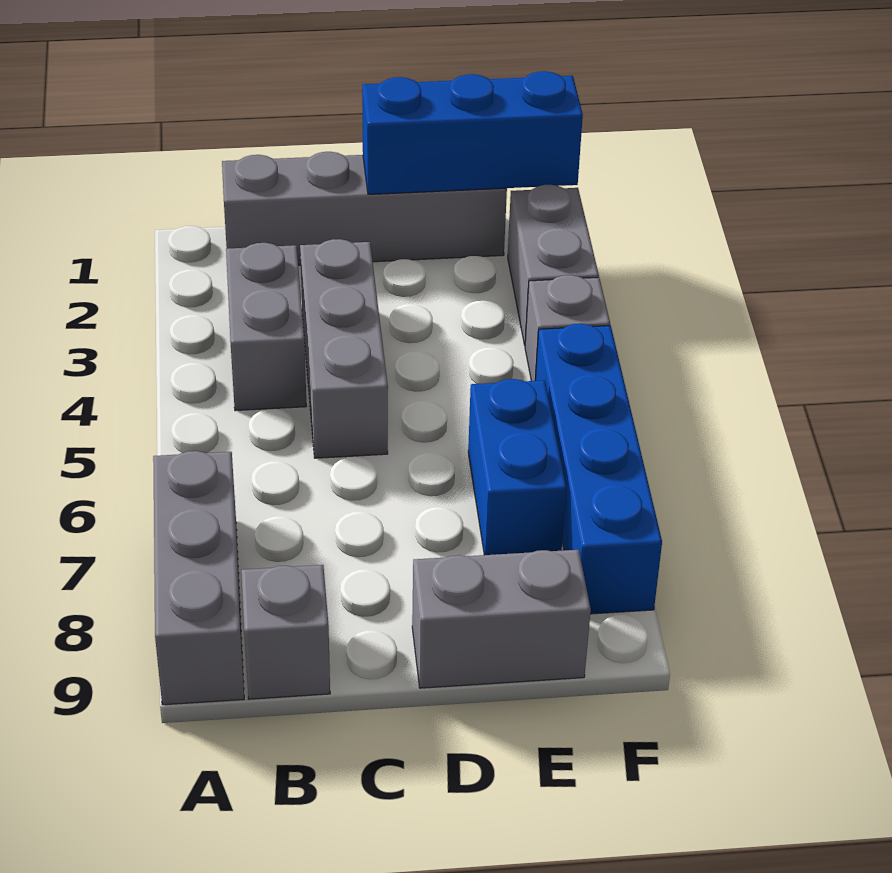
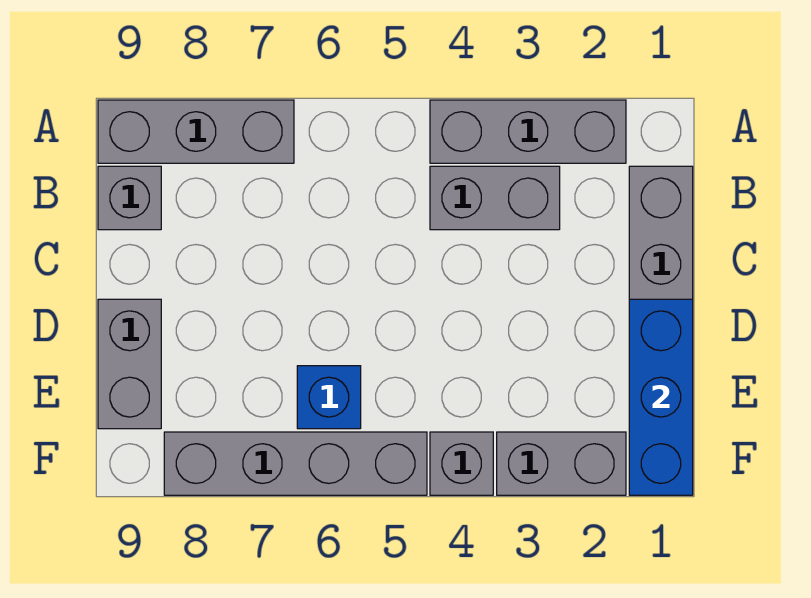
grey 1x3 brick [300,239,388,458] -> grey 1x3 brick moved to [430,100,626,163]
blue 1x2 brick [468,379,566,555] -> blue 1x1 brick [297,366,361,429]
blue 1x4 brick [535,324,662,614] -> grey 1x4 brick [164,432,427,495]

